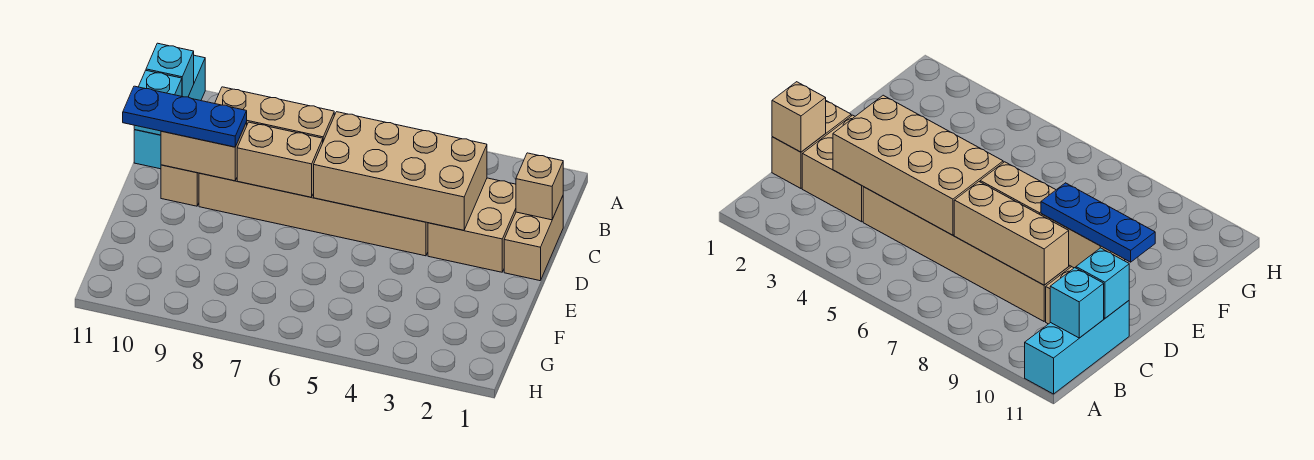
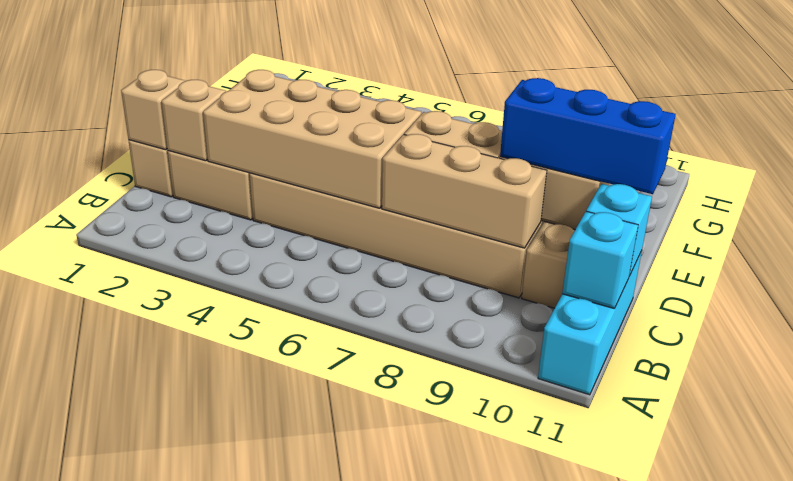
none -> tan 1x1 brick [162,80,226,161]
blue 1x3 plate [123,86,247,147] -> blue 1x3 brick [500,78,676,194]

